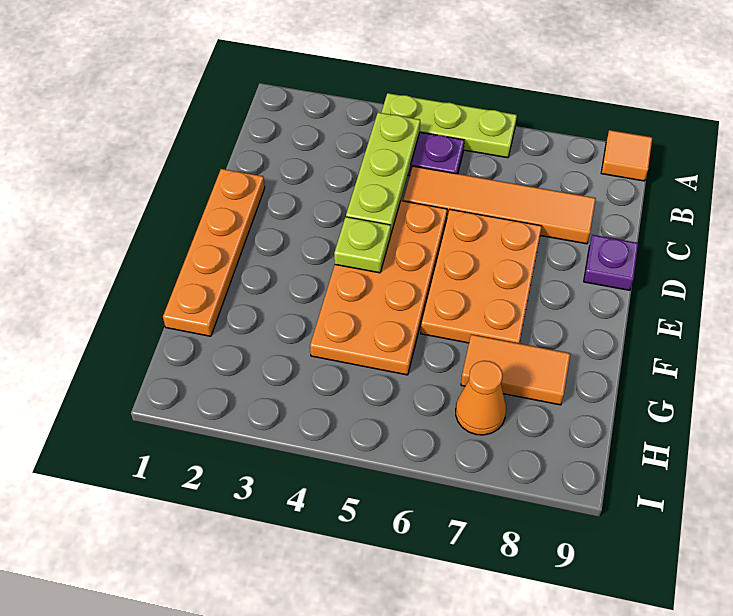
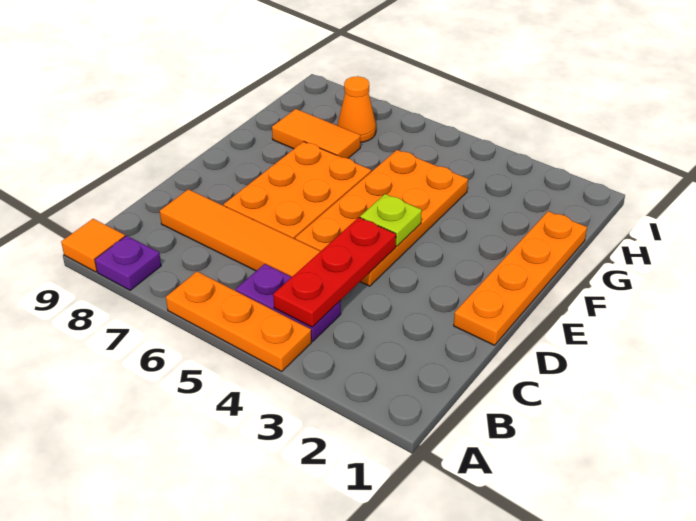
lime 1x3 plate [381,93,517,158] -> orange 1x3 plate [166,272,311,371]
lime 1x3 plate [346,112,420,233] -> red 1x3 plate [273,218,396,327]
purple 1x1 plate [584,235,638,290] -> purple 1x1 plate moved to [95,236,161,290]

